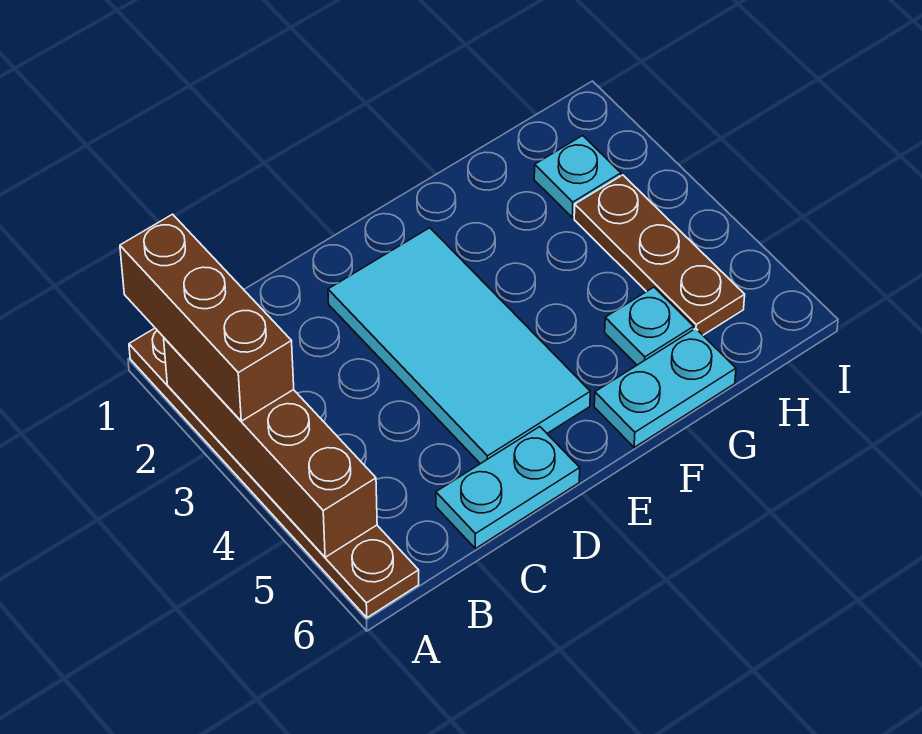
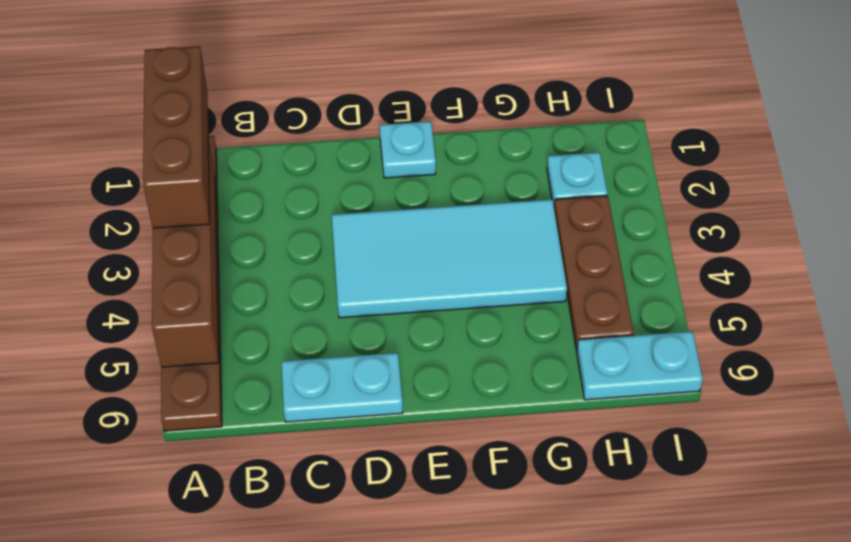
cyan 2x4 tile [328,228,590,464] -> cyan 2x4 tile turned to [332,199,567,318]
cyan 1x2 plate [594,328,736,448] -> cyan 1x2 plate moved to [577,331,703,400]
cyan 1x1 plate [605,287,694,365] -> cyan 1x1 plate moved to [380,121,436,178]

